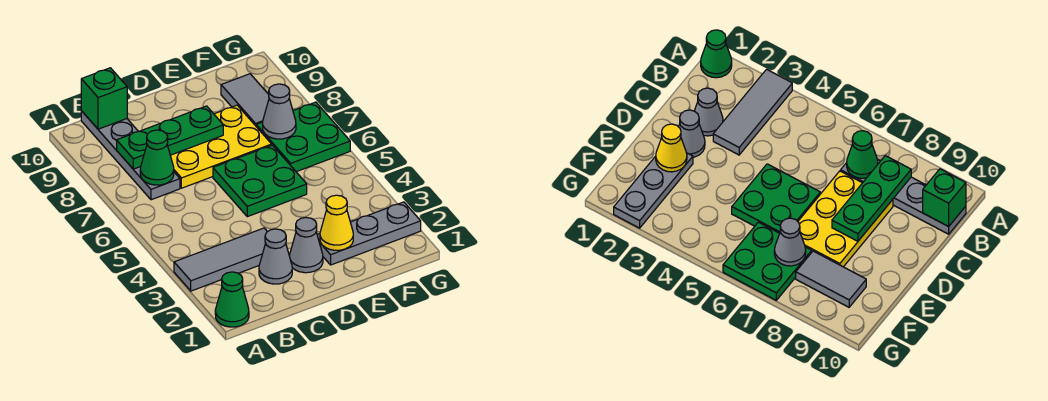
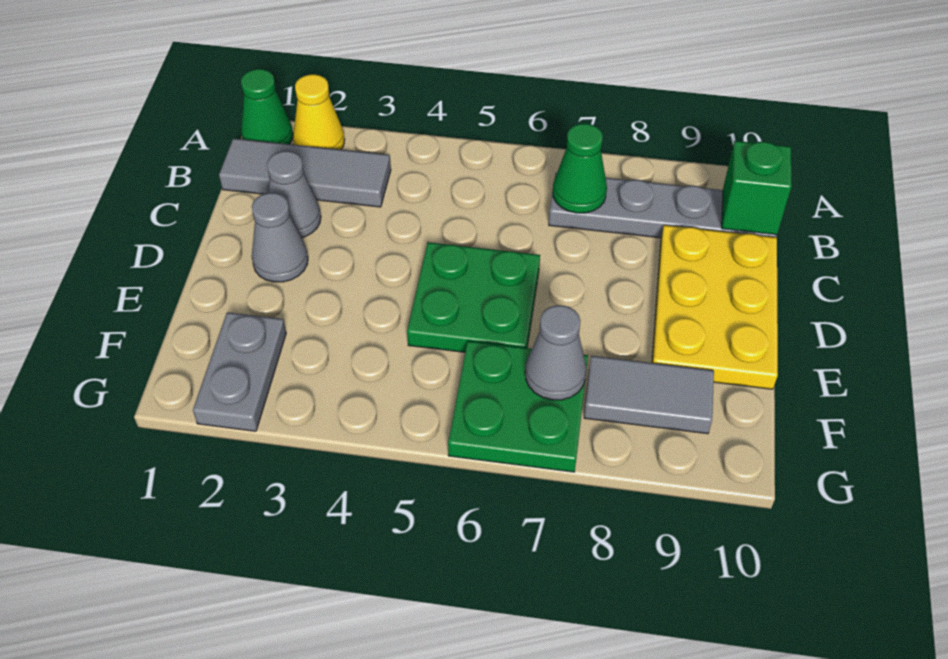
grey 1x3 tile [174,228,267,291] -> grey 1x3 tile turned to [219,138,391,207]
green 1x3 plate [117,106,223,169] -> none
yellow 2x3 plate [170,105,272,188] -> yellow 2x3 plate moved to [652,225,778,389]
grey 1x3 plate [317,202,421,265] -> grey 1x2 plate [193,312,286,431]
yellow 1x1 cone [320,195,353,250] -> yellow 1x1 cone moved to [293,74,345,150]

